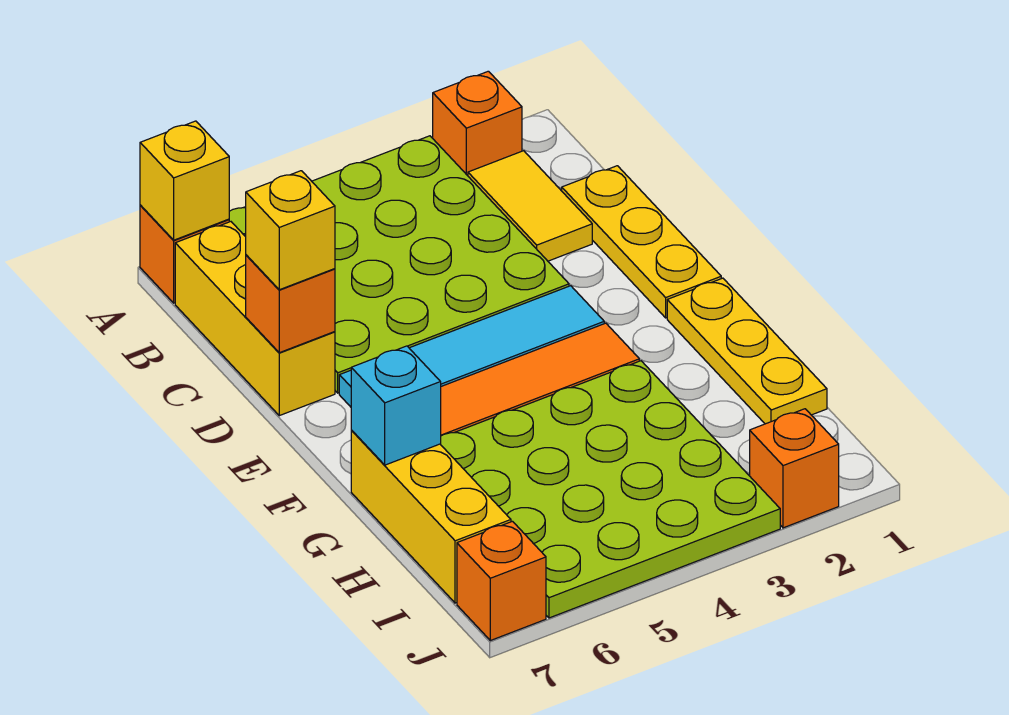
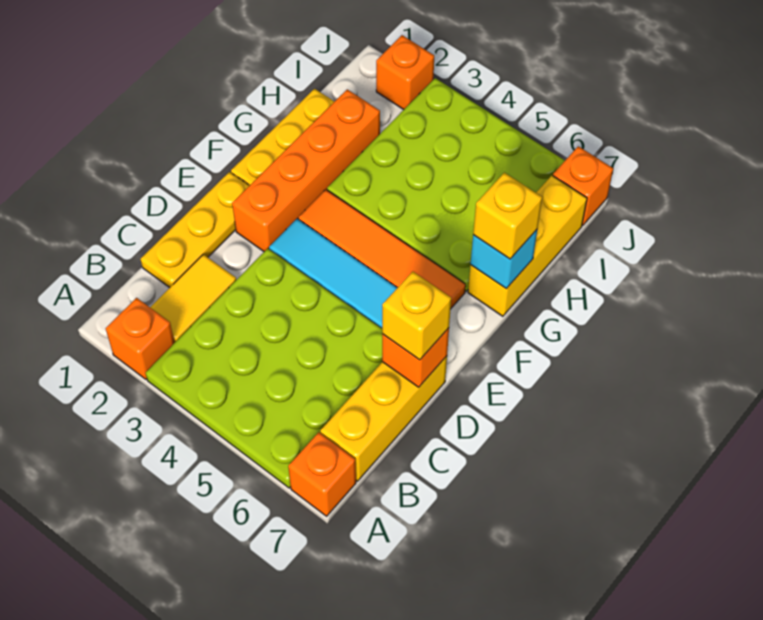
yellow 1x1 brick [140,121,229,240] -> yellow 1x1 brick moved to [473,173,542,259]
none -> orange 1x4 brick [232,89,380,252]

